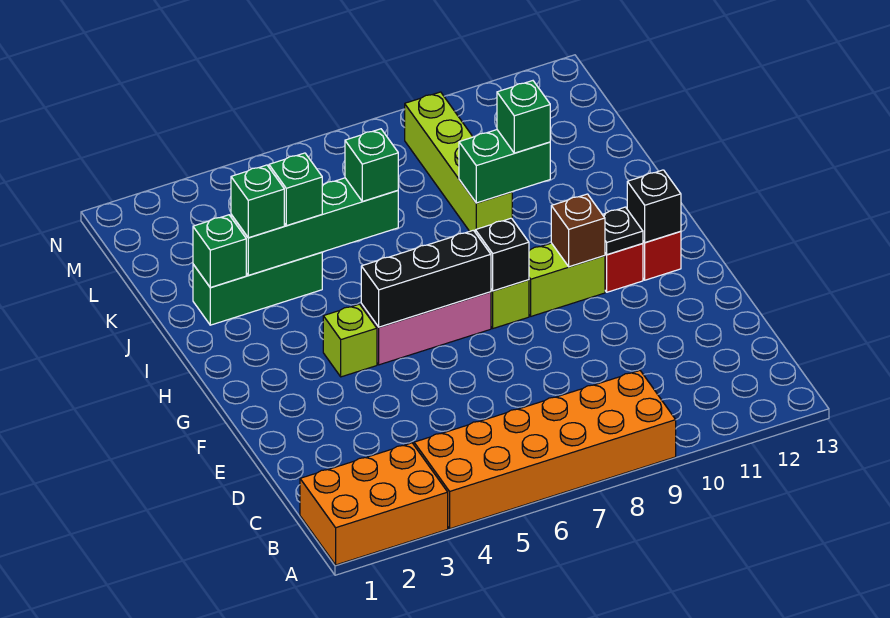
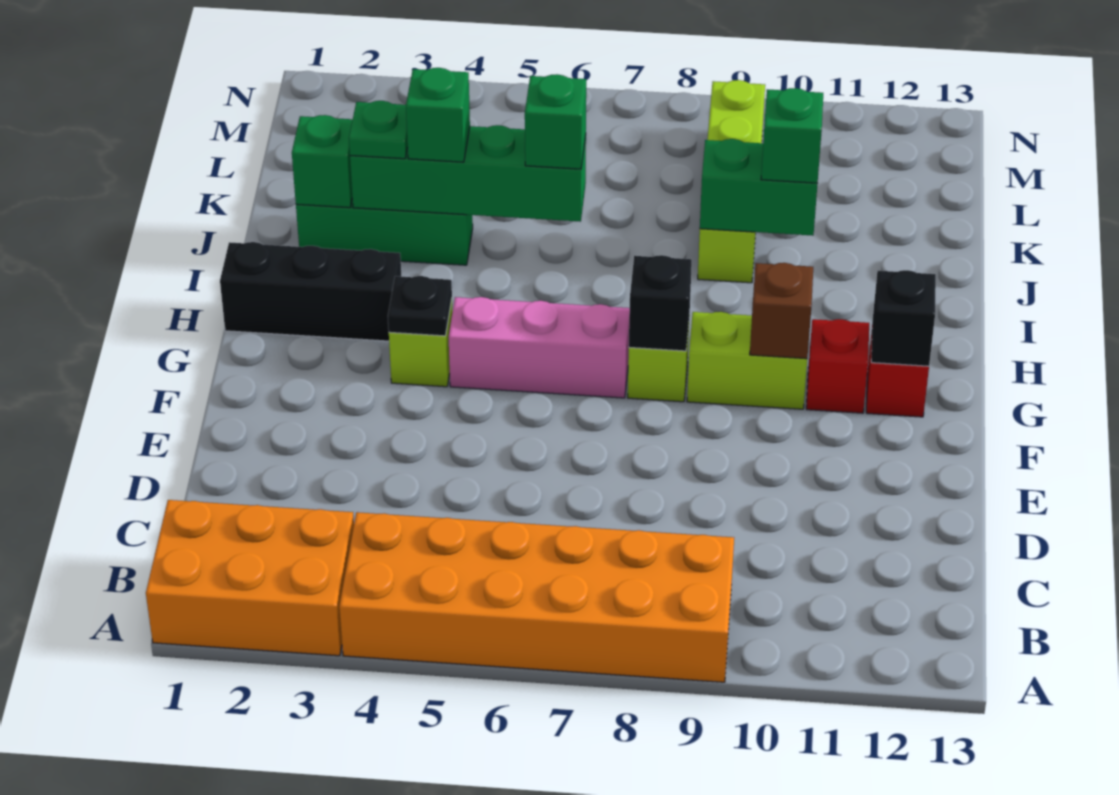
black 1x3 brick [361,230,491,327] -> black 1x3 brick moved to [220,242,401,341]
black 1x1 plate [602,207,643,255] -> black 1x1 plate moved to [388,276,452,336]
green 1x1 brick [231,165,284,238] -> green 1x1 plate [349,101,408,159]

